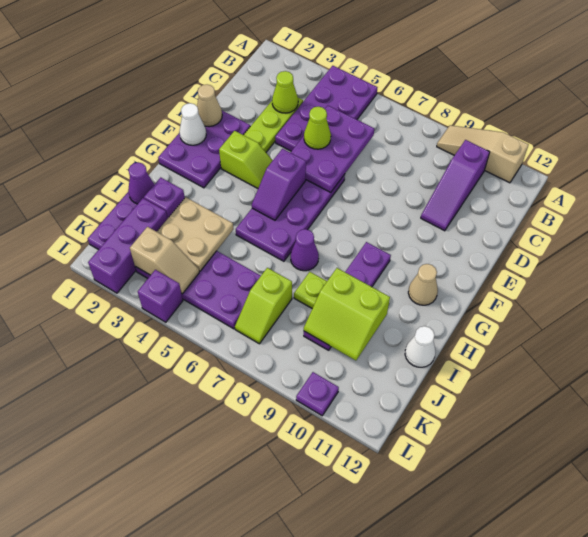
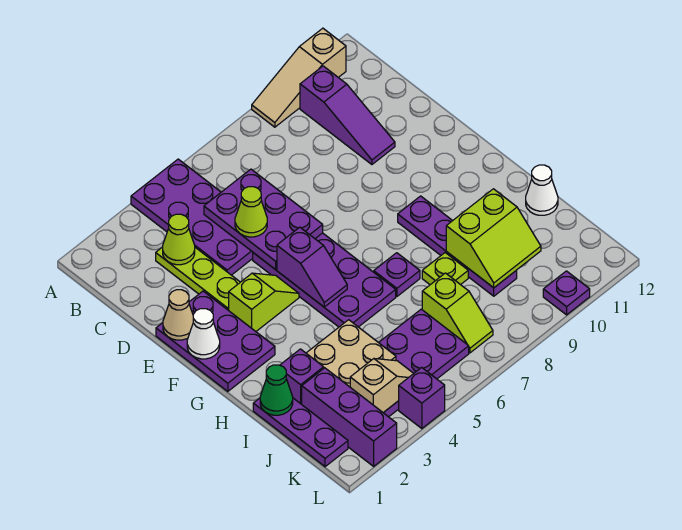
tan 1x1 cone [408,264,438,305] -> none
purple 1x1 cone [291,229,319,271] -> purple 1x1 plate [374,253,420,297]
purple 1x1 cone [128,162,154,204] -> green 1x1 cone [260,365,293,415]

